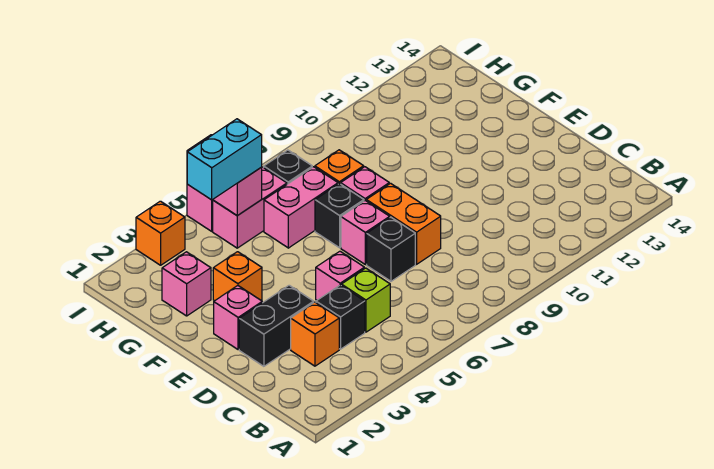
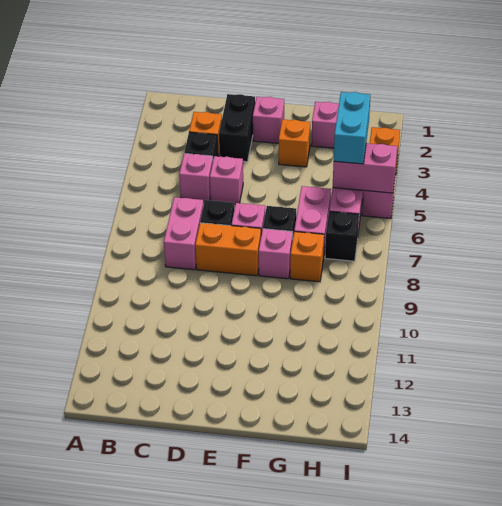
lime 1x1 brick [341,268,390,332] -> pink 1x1 brick [179,153,213,201]
none -> pink 1x2 brick [164,197,204,270]

